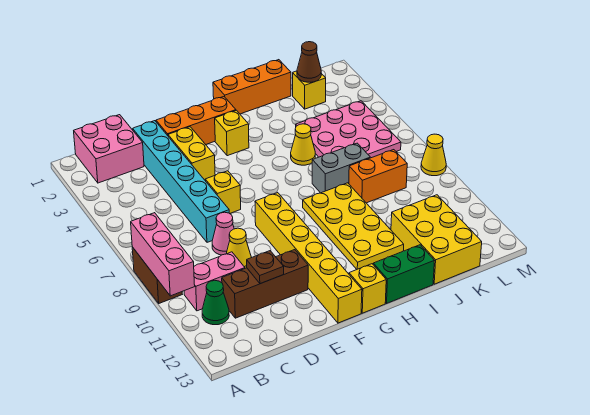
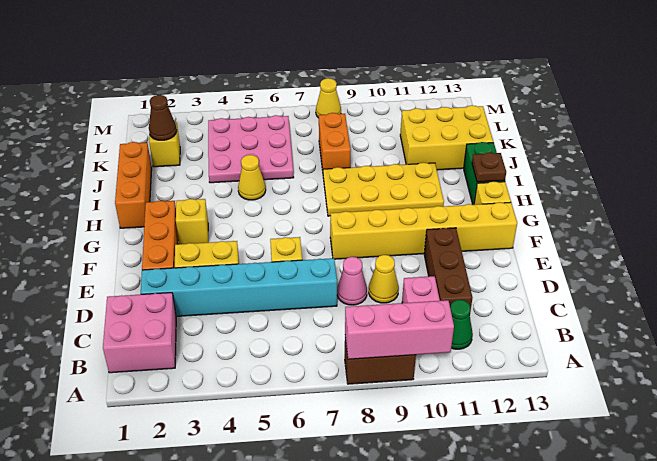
brown 1x1 plate [247,251,284,284] -> brown 1x1 plate moved to [472,152,506,182]
grey 1x2 brick [312,143,370,193] -> none

